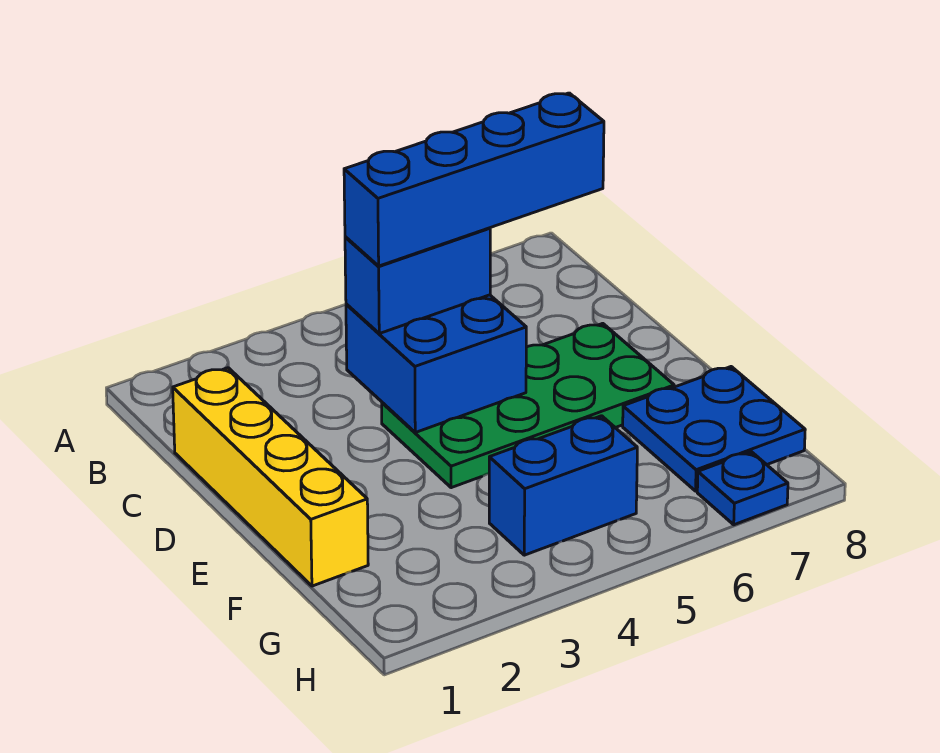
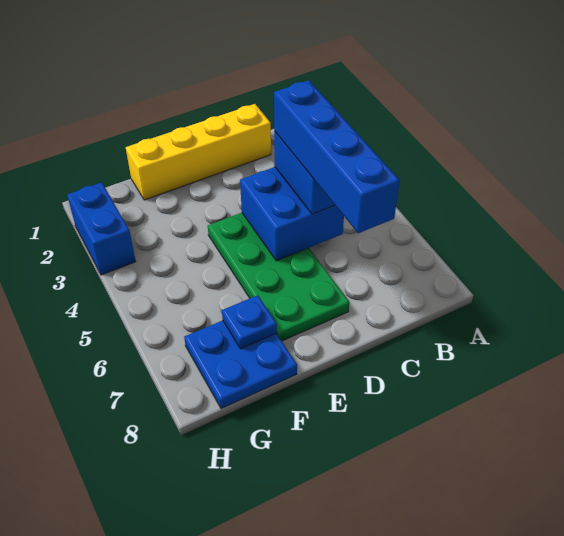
blue 1x2 brick [489,416,637,555] -> blue 1x2 brick moved to [67,182,136,275]
blue 1x1 plate [697,452,788,525] -> blue 1x1 plate moved to [222,295,277,349]

